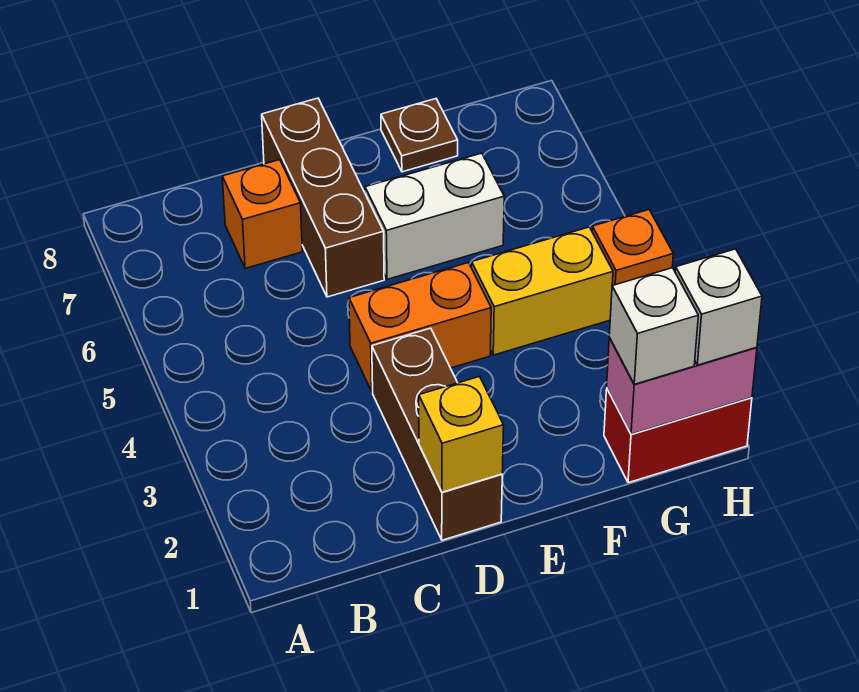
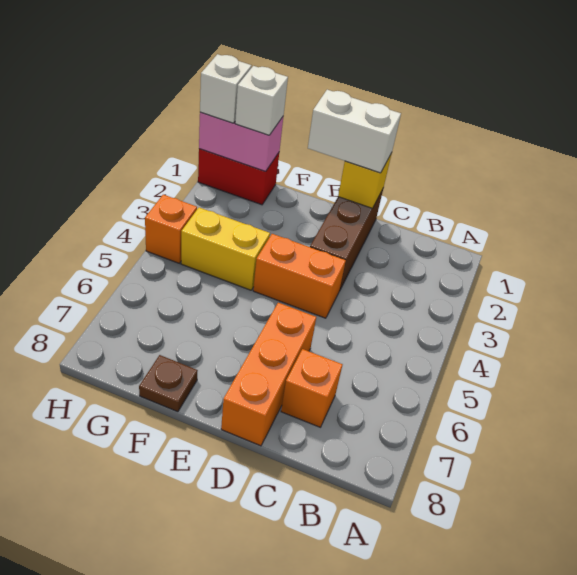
brown 1x3 brick [262,98,384,297] -> orange 1x3 brick [221,303,316,446]
white 1x2 brick [365,153,504,279] -> white 1x2 brick moved to [308,90,401,173]

